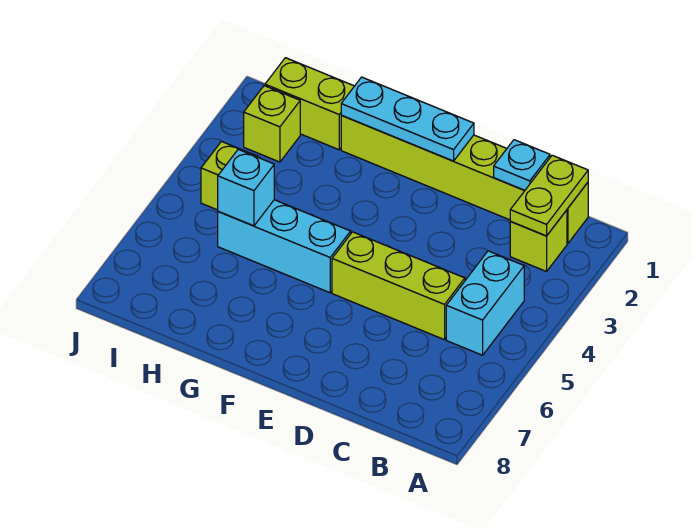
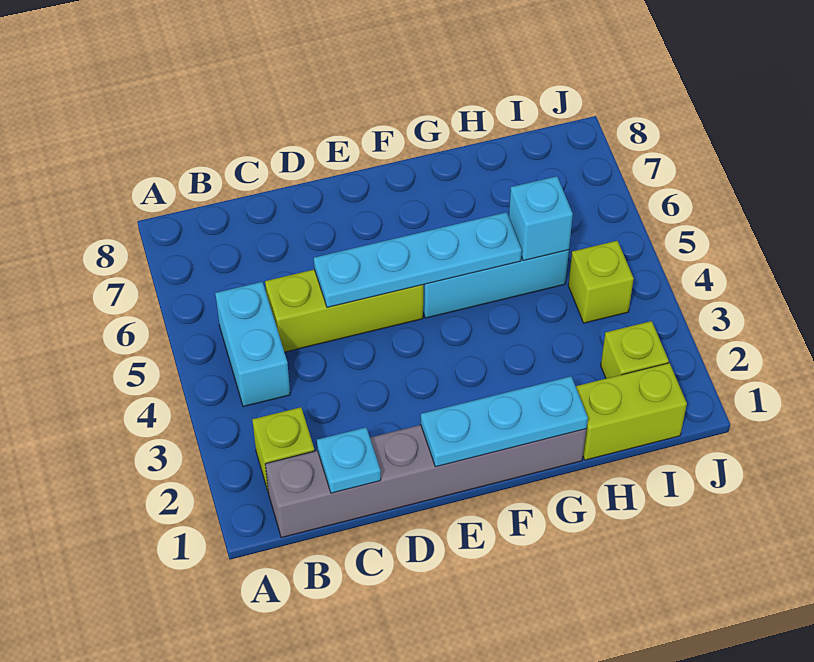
lime 1x6 brick [341,116,588,244] -> grey 1x6 brick [265,425,586,538]
lime 1x2 plate [510,155,588,236] -> none
none -> cyan 1x4 plate [314,212,522,308]

